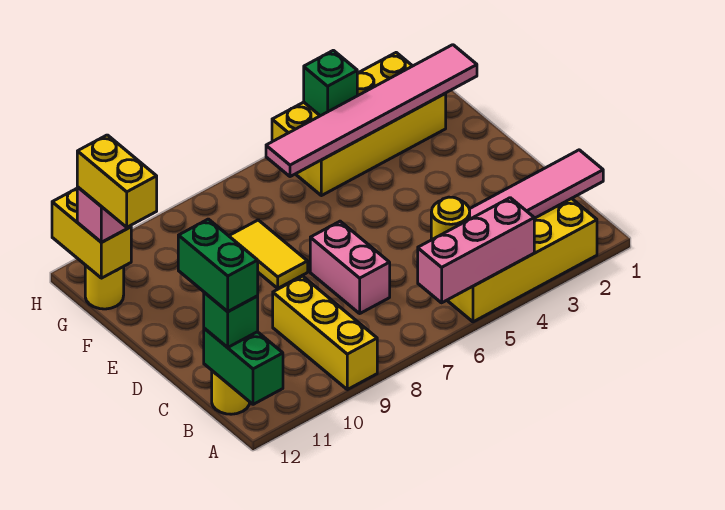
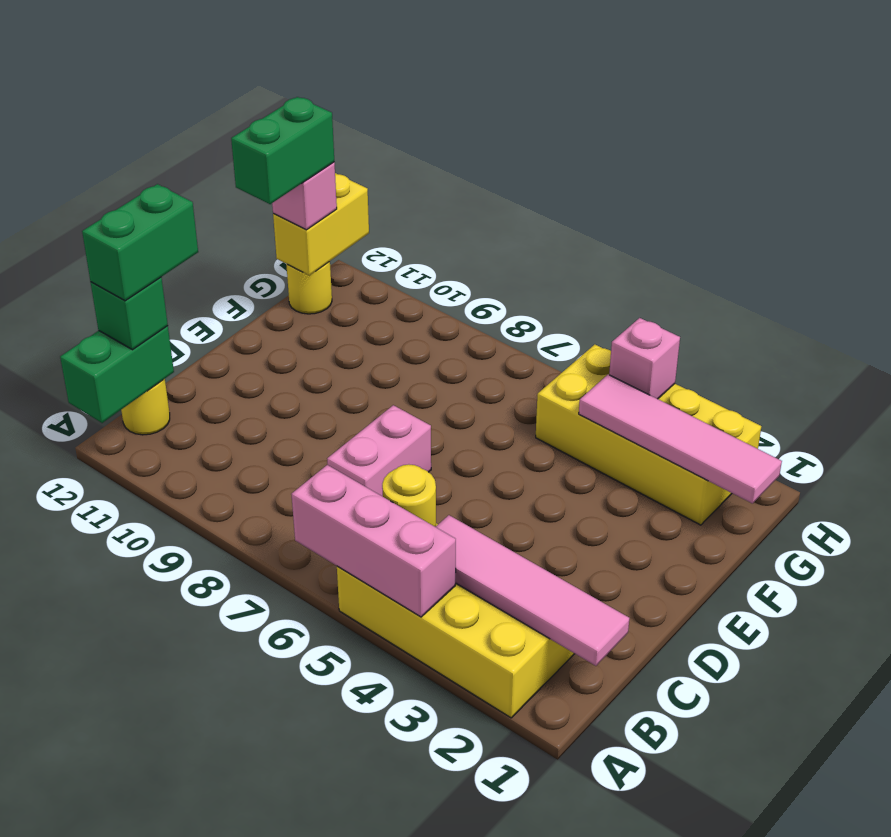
yellow 1x3 brick [273,276,377,390] -> none
yellow 1x2 tile [229,220,308,288] -> none
yellow 1x2 brick [77,135,157,227] -> green 1x2 brick [231,97,334,204]
pink 1x6 tile [266,45,477,177] -> pink 1x4 tile [579,375,782,504]
green 1x1 brick [304,50,357,116] -> pink 1x1 brick [609,318,680,399]

